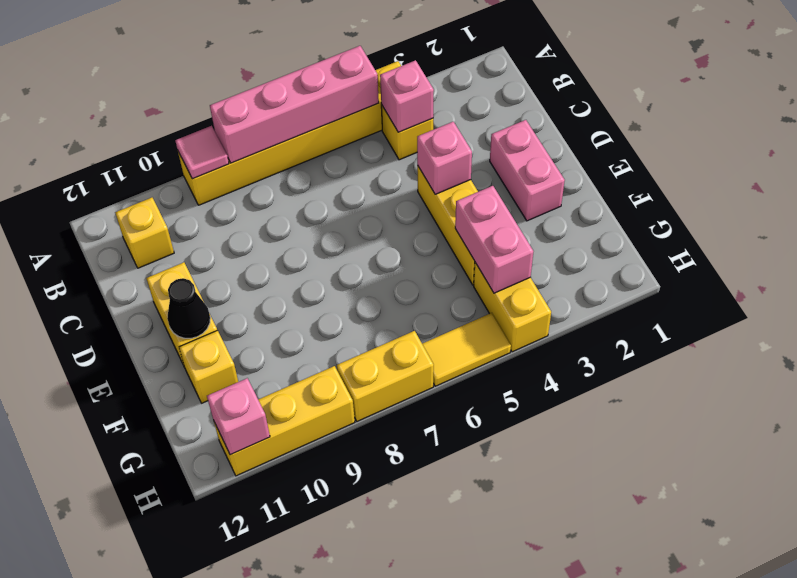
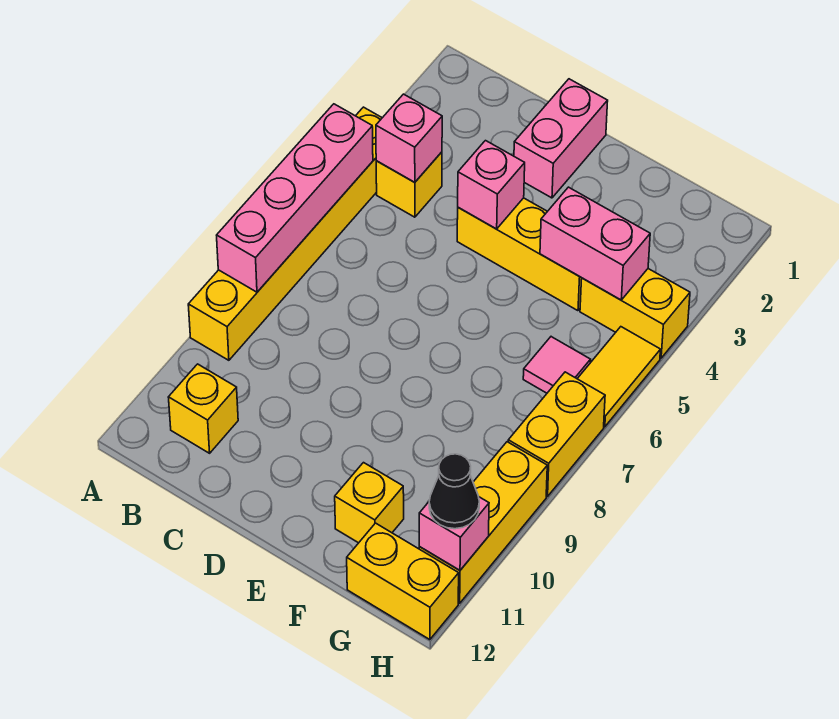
pink 1x1 tile [175,126,229,179] -> pink 1x1 tile moved to [523,337,591,393]
pink 1x2 brick [490,120,565,221] -> pink 1x2 brick turned to [514,79,608,198]
yellow 1x2 brick [146,262,217,367] -> yellow 1x2 brick moved to [347,523,459,640]
black 1x1 cone [167,278,210,338] -> black 1x1 cone moved to [429,454,479,529]

